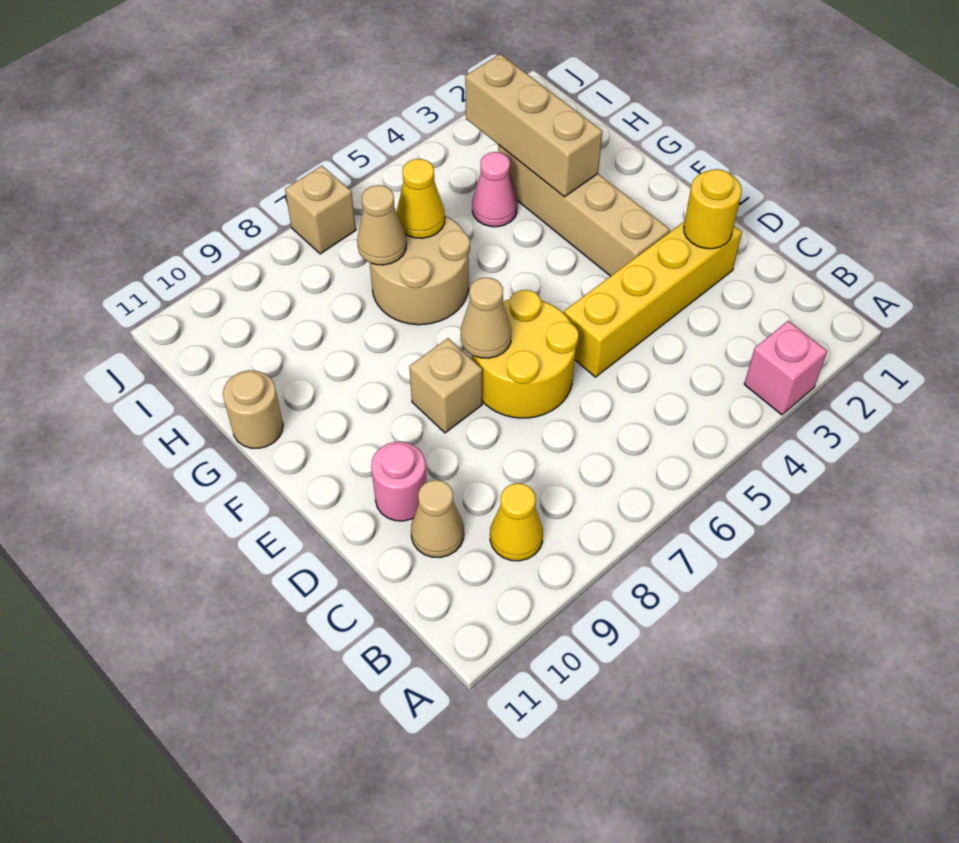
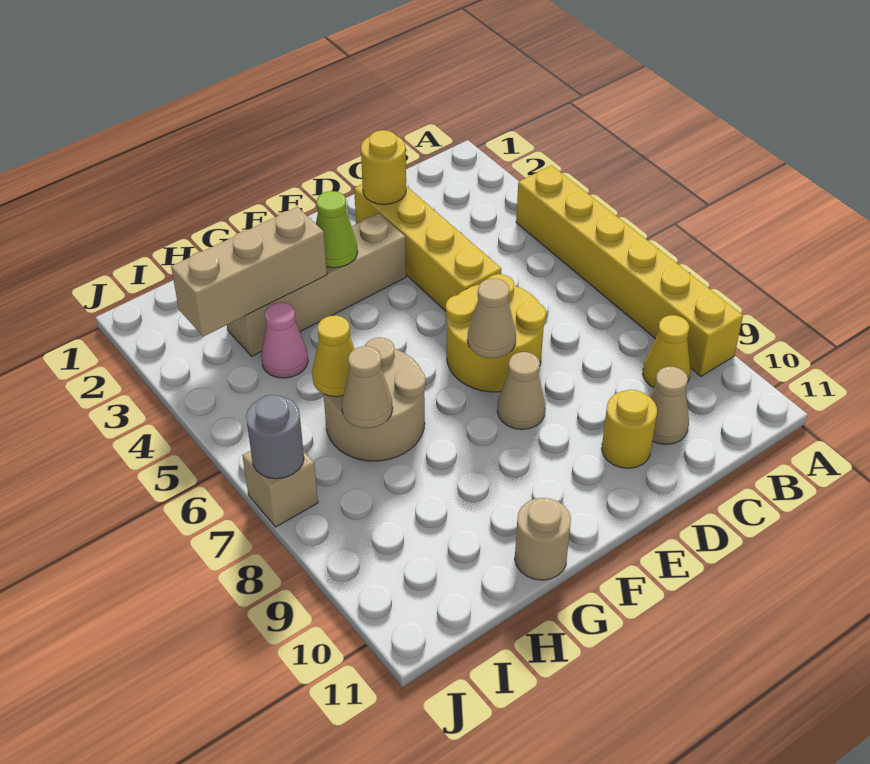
pink 1x1 brick [744,321,827,415] -> none
none -> yellow 1x6 brick [516,165,743,376]
pink 1x1 round brick [371,442,427,521] -> yellow 1x1 round brick [602,390,657,468]
tan 1x1 brick [409,338,482,433] -> tan 1x1 cone [497,352,546,429]
none -> lime 1x1 cone [316,191,358,268]
none -> grey 1x1 round brick [246,395,304,479]

